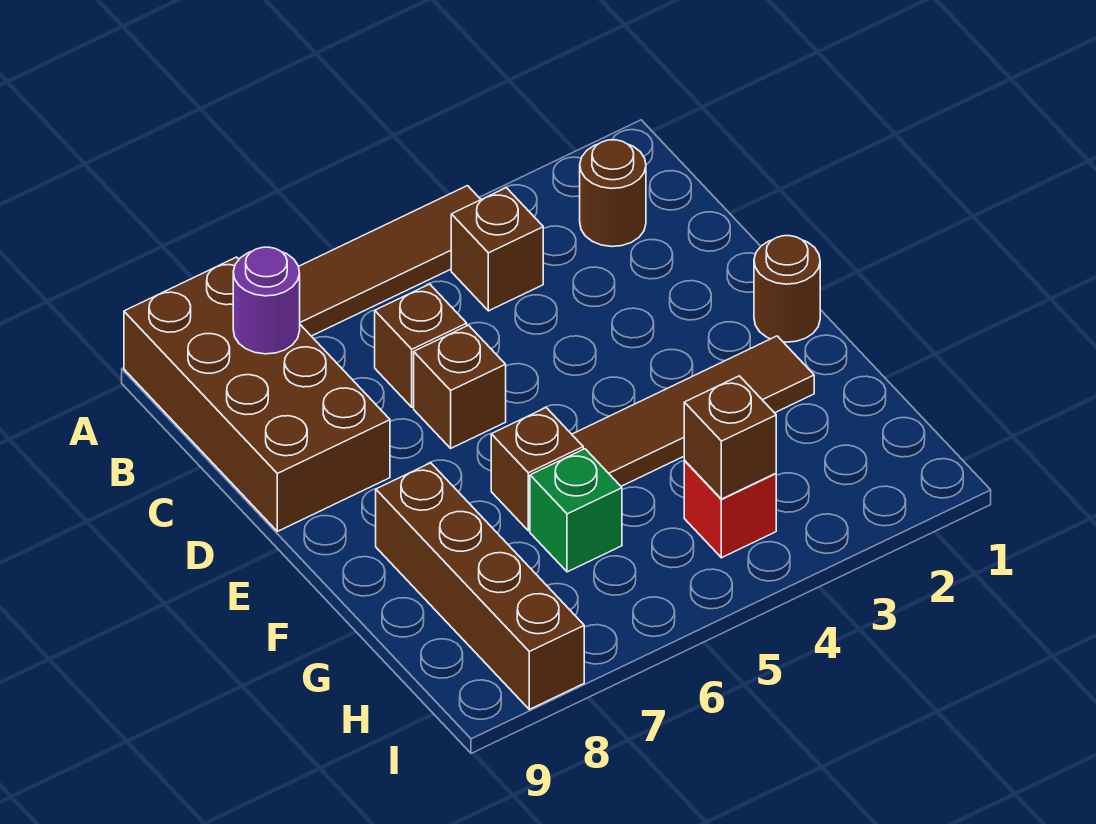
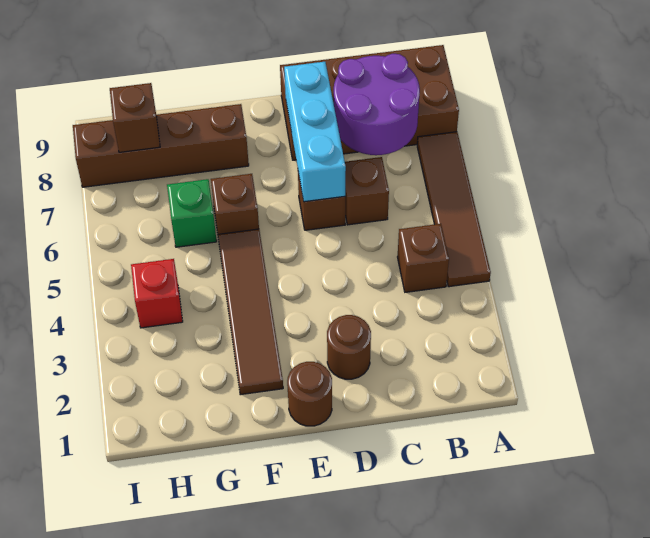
brown 1x1 round brick [580,140,646,247] -> brown 1x1 round brick moved to [327,315,371,379]
purple 1x1 round brick [233,247,300,354] -> purple 2x2 round brick [334,54,420,155]
none -> cyan 1x3 brick [284,62,346,202]
brown 1x1 brick [684,376,776,499] -> brown 1x1 brick moved to [110,83,160,152]

